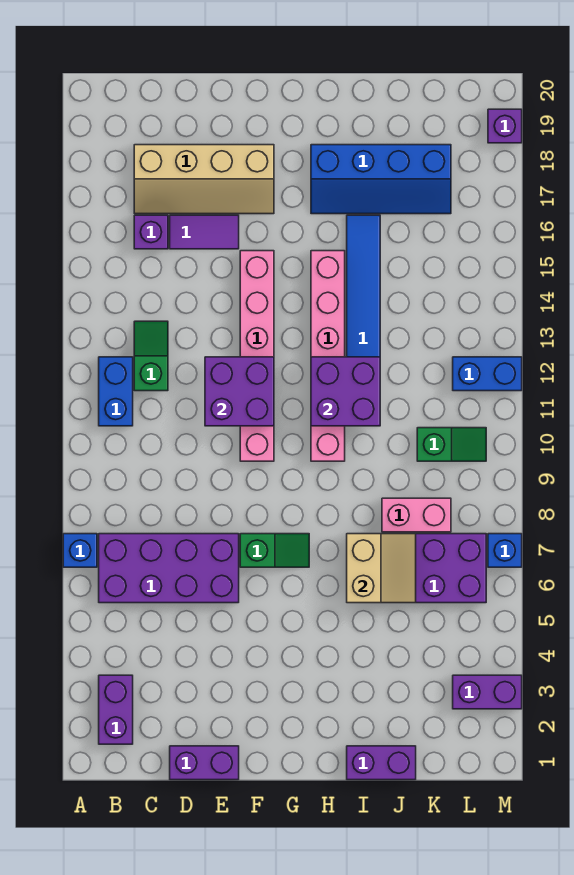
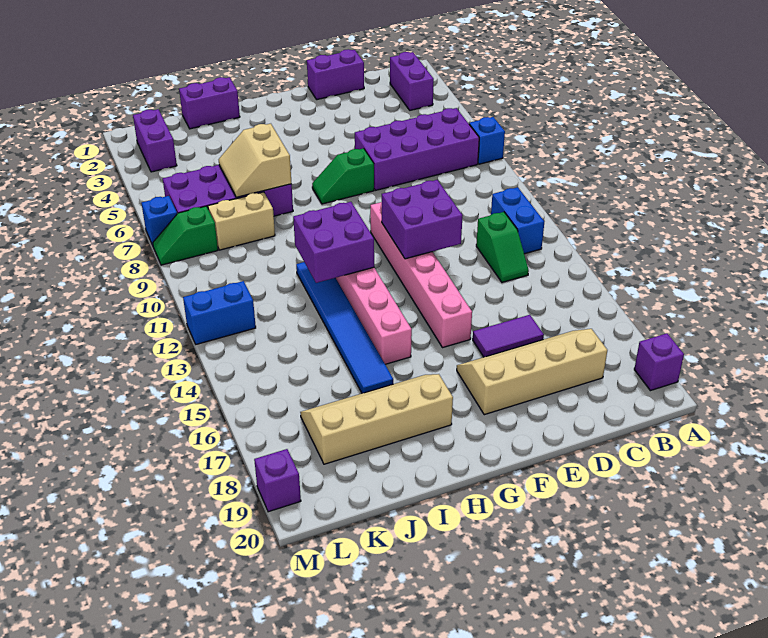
purple 1x1 brick [134,215,168,249] -> purple 1x1 brick moved to [634,333,684,391]
blue 2x4 slope [311,145,451,214] -> tan 2x4 slope [300,374,453,464]
pink 1x2 brick [382,498,451,532] -> tan 1x2 brick [208,192,275,250]
green 1x2 slope [417,428,486,461] -> green 1x2 slope moved to [153,206,218,265]
purple 1x2 brick [453,675,522,709] -> purple 1x2 brick turned to [133,109,177,172]

